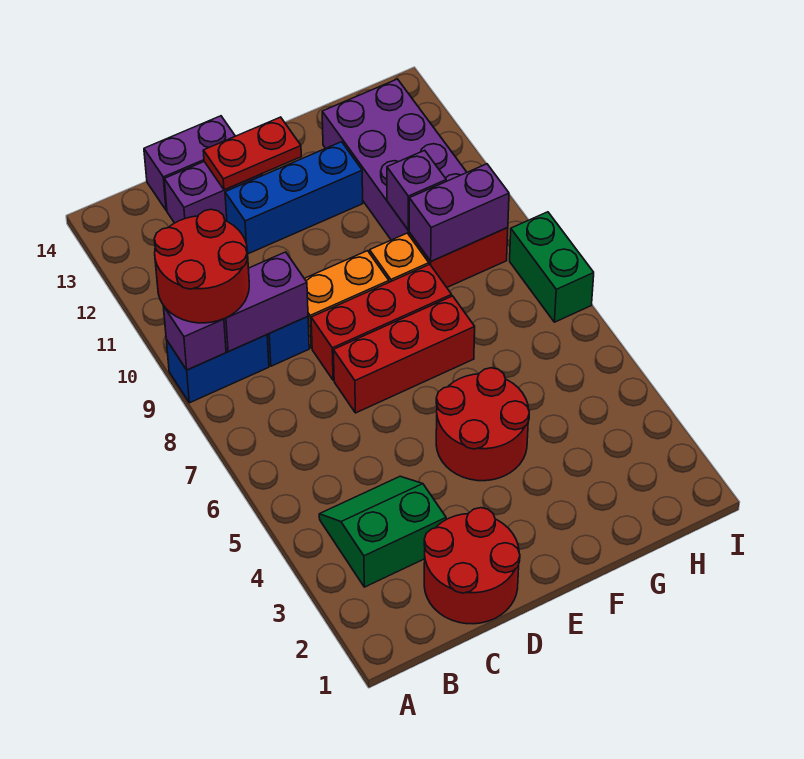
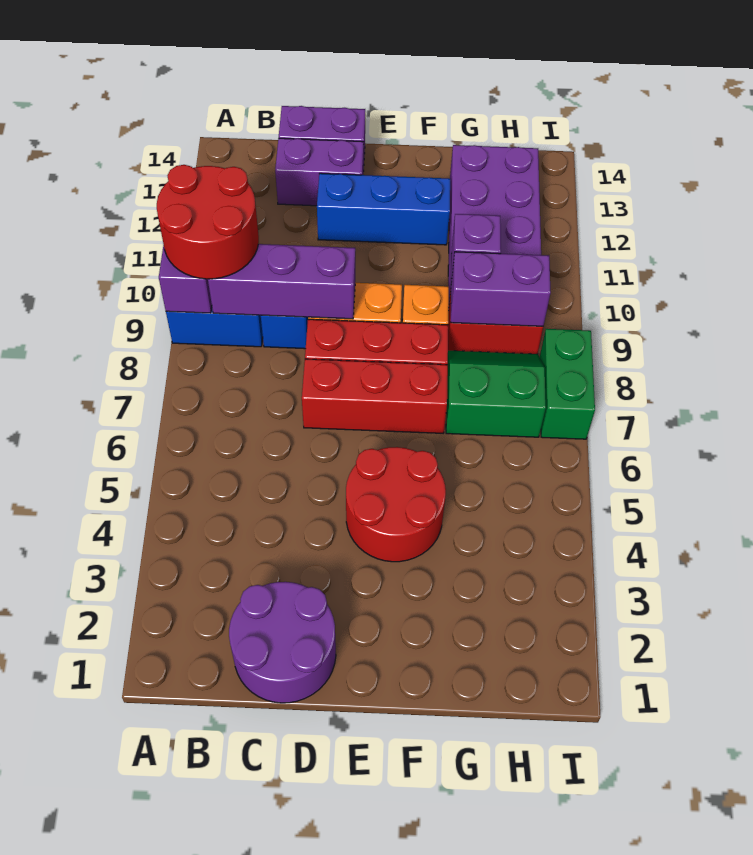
green 2x2 slope [319,476,446,587] -> green 2x2 slope moved to [446,351,546,437]
purple 1x2 brick [224,252,308,352] -> purple 1x3 brick [208,244,355,319]
red 2x2 round brick [424,508,520,624] -> purple 2x2 round brick [229,582,336,703]
red 1x2 plate [203,117,301,190] -> none

